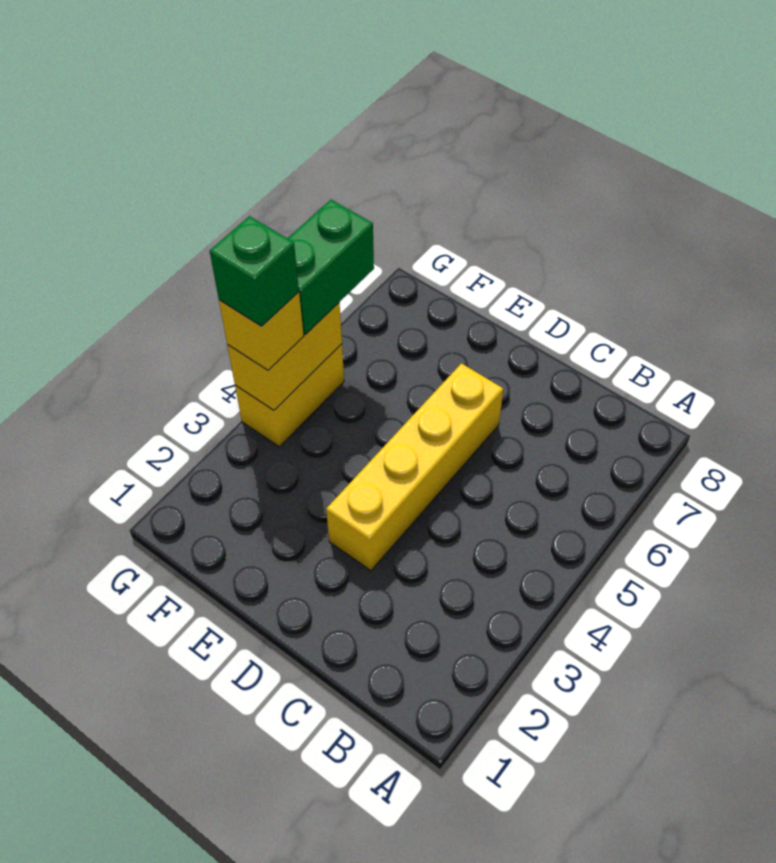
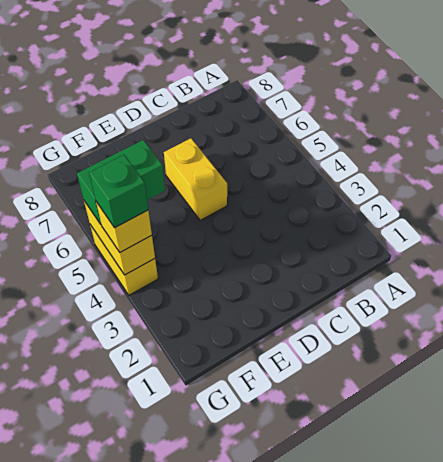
yellow 1x4 brick [326,363,503,571] -> yellow 1x2 brick [164,138,227,220]
green 1x2 brick [288,200,374,335] -> green 1x2 brick turned to [77,140,165,224]

